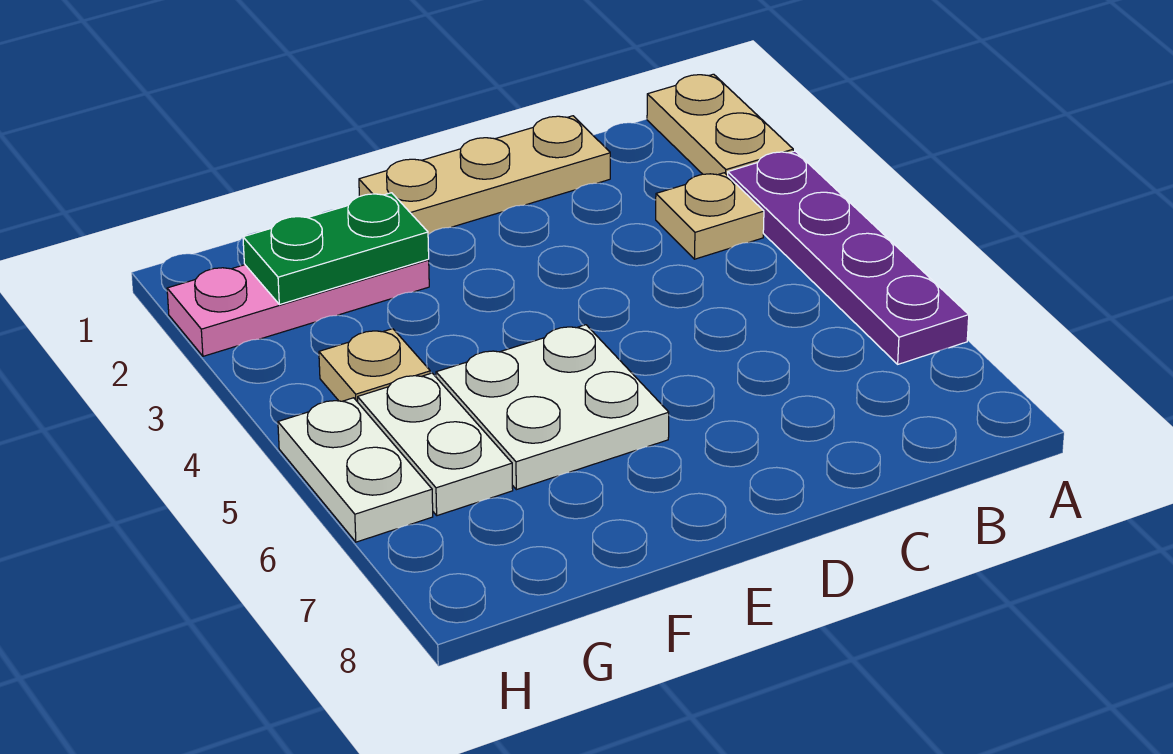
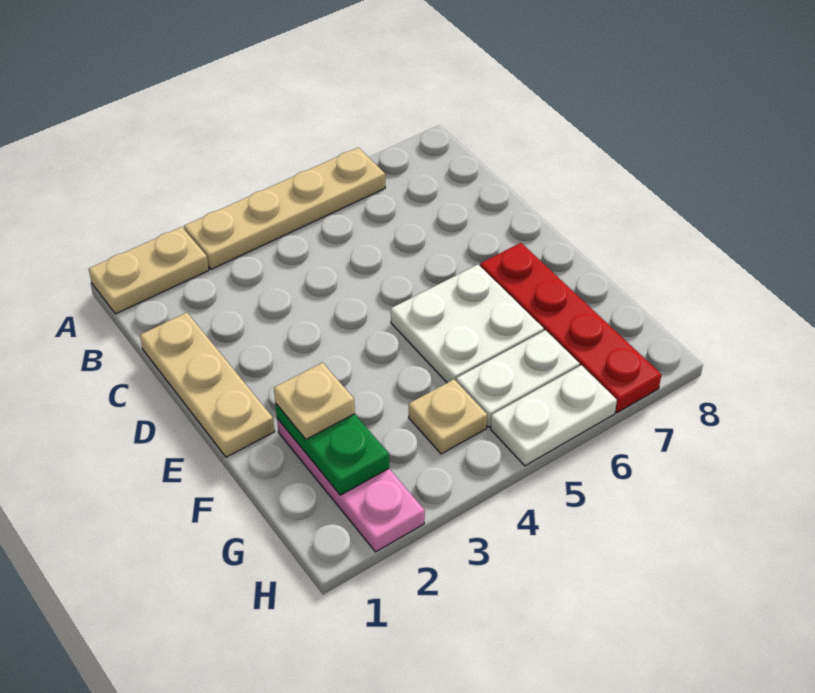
purple 1x4 plate [728,151,969,364] -> tan 1x4 plate [184,148,385,269]
tan 1x1 plate [656,173,764,259] -> tan 1x1 plate moved to [274,363,355,439]
none -> red 1x4 plate [480,243,661,413]

